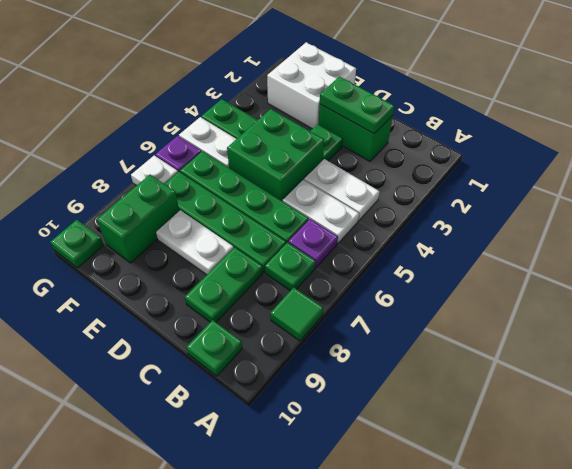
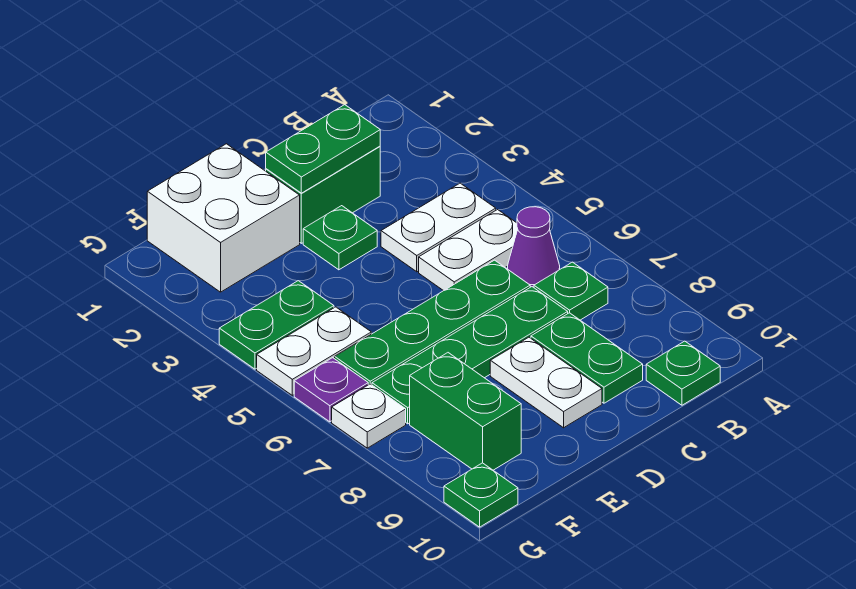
green 1x1 tile [270,288,323,341] -> none
purple 1x1 plate [289,219,338,267] -> purple 1x1 cone [508,207,560,287]
green 2x2 brick [227,109,324,201] -> none
white 1x2 plate [156,210,234,275] -> white 1x2 plate turned to [490,337,602,428]

